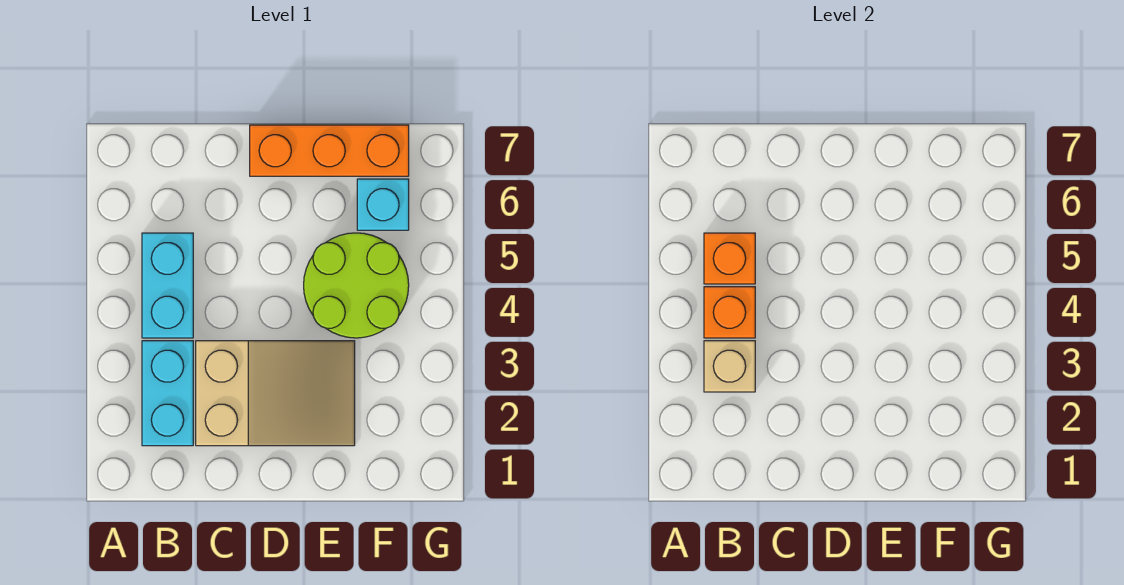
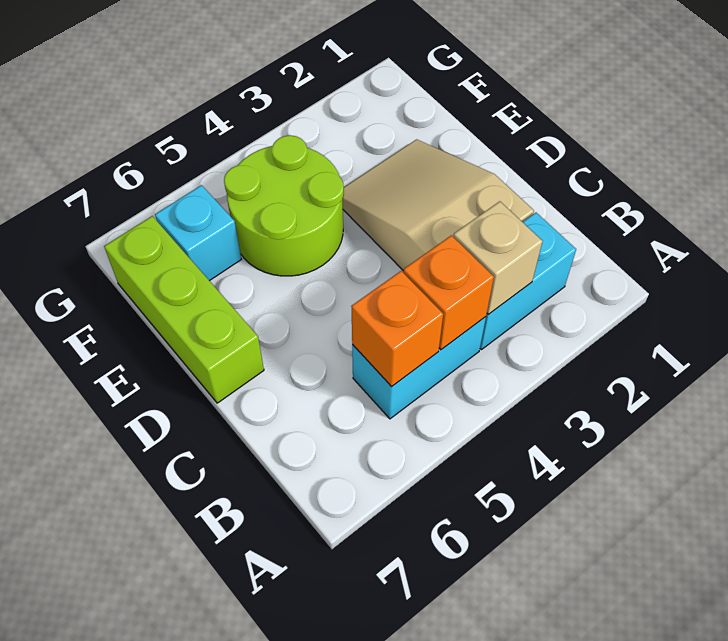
orange 1x3 brick [250,125,409,176] -> lime 1x3 brick [104,216,264,403]

